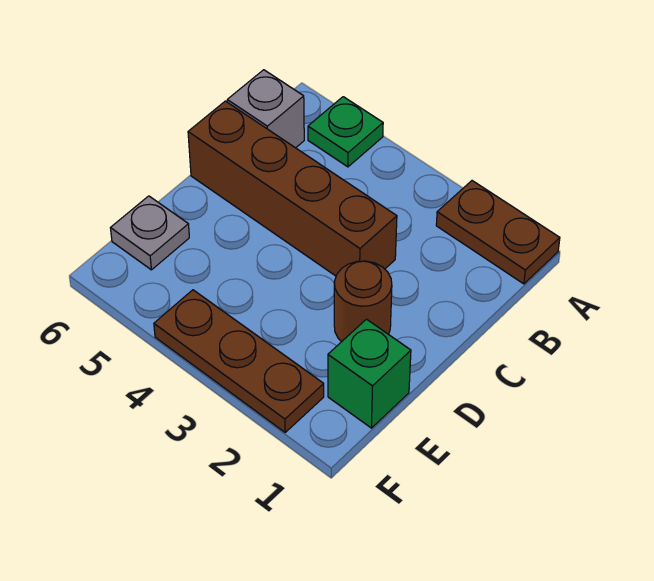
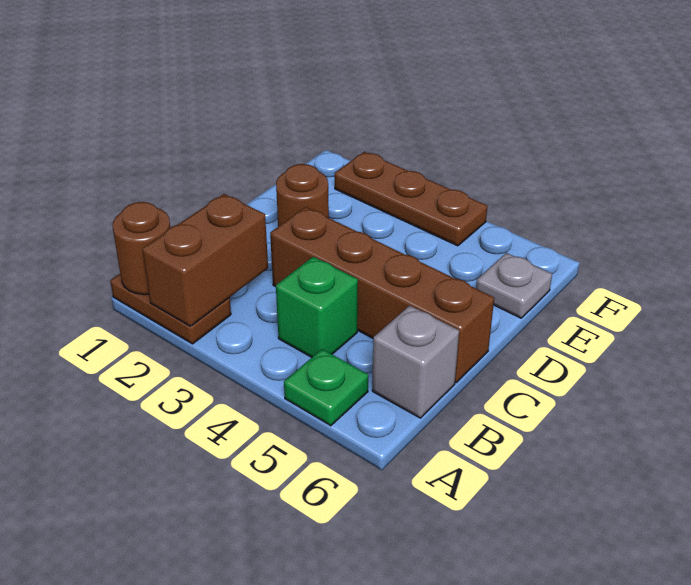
none -> brown 1x1 round brick [113,202,170,295]
none -> brown 1x2 brick [142,194,268,326]
green 1x1 brick [328,319,411,428] -> green 1x1 brick moved to [276,257,358,357]

